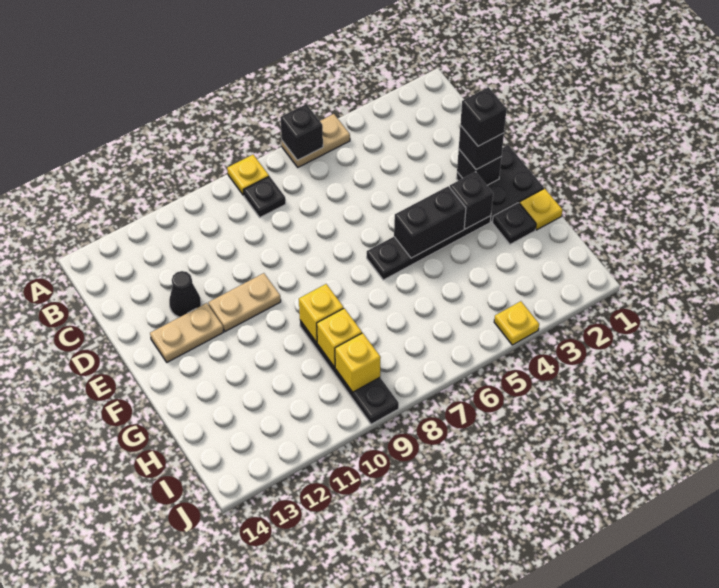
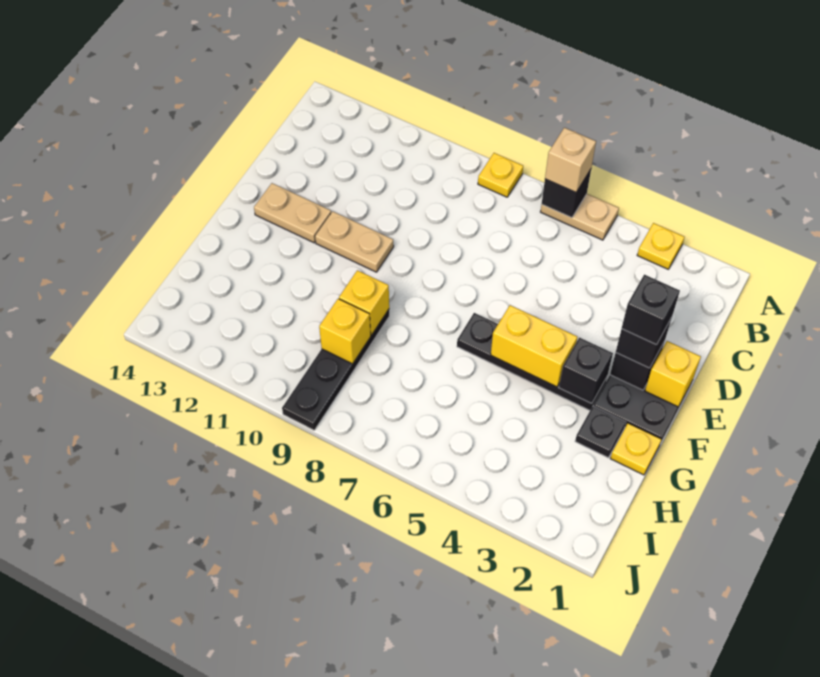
none -> tan 1x1 brick [545,128,596,192]
black 1x1 plate [244,176,286,217] -> none
black 1x1 cone [169,271,201,317] -> none
black 1x2 brick [394,186,466,258] -> yellow 1x2 brick [491,305,577,387]
yellow 1x1 brick [335,333,381,392] -> yellow 1x1 brick moved to [645,341,701,407]
yellow 1x1 plate [494,301,539,345] -> yellow 1x1 plate moved to [637,223,684,269]

